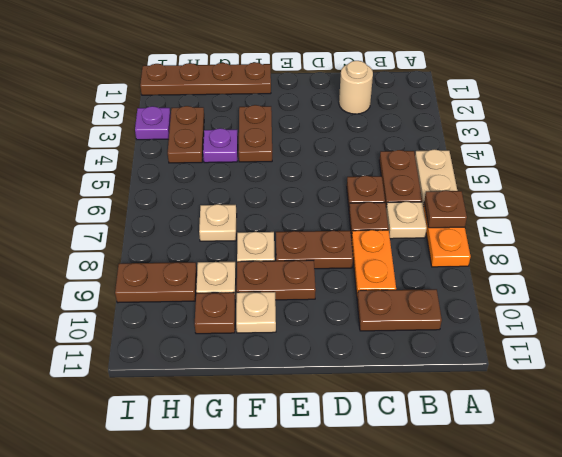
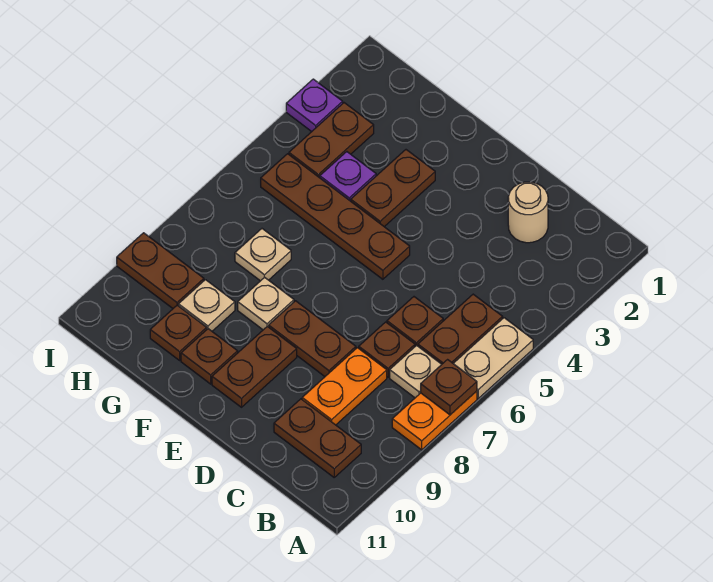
brown 1x2 plate [237,260,316,300] -> brown 1x2 plate turned to [212,326,297,407]
brown 1x4 plate [140,62,271,95] -> brown 1x4 plate moved to [261,154,410,279]
tan 1x1 plate [236,292,276,333] -> brown 1x1 plate [181,329,238,384]

